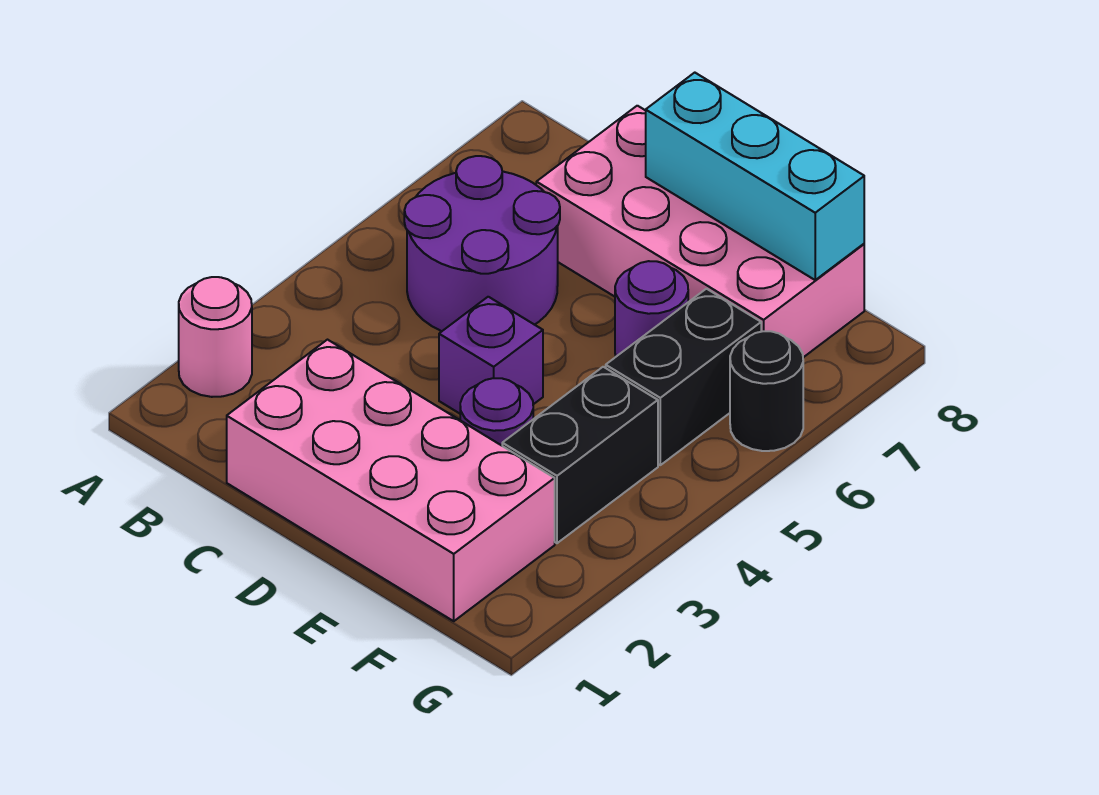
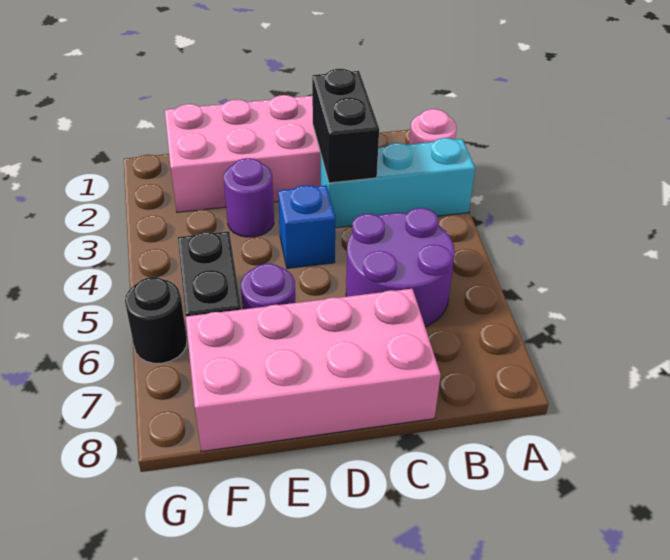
purple 1x1 brick [439,297,543,414] -> blue 1x1 brick [278,185,335,268]
cyan 1x3 brick [646,73,864,280] -> cyan 1x3 brick moved to [321,138,475,228]
black 1x2 brick [502,367,658,543] -> black 1x2 brick moved to [312,69,379,183]

